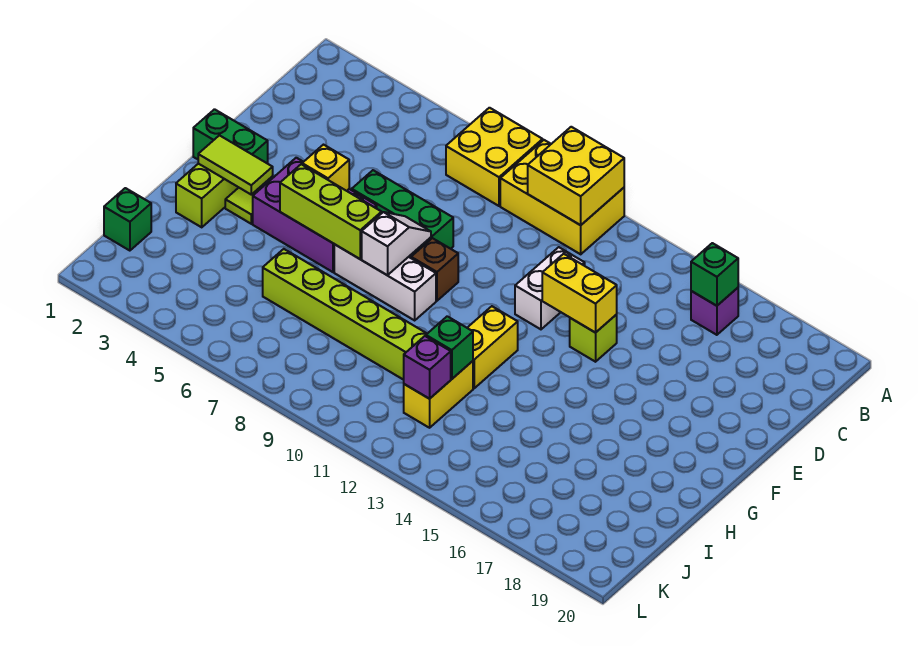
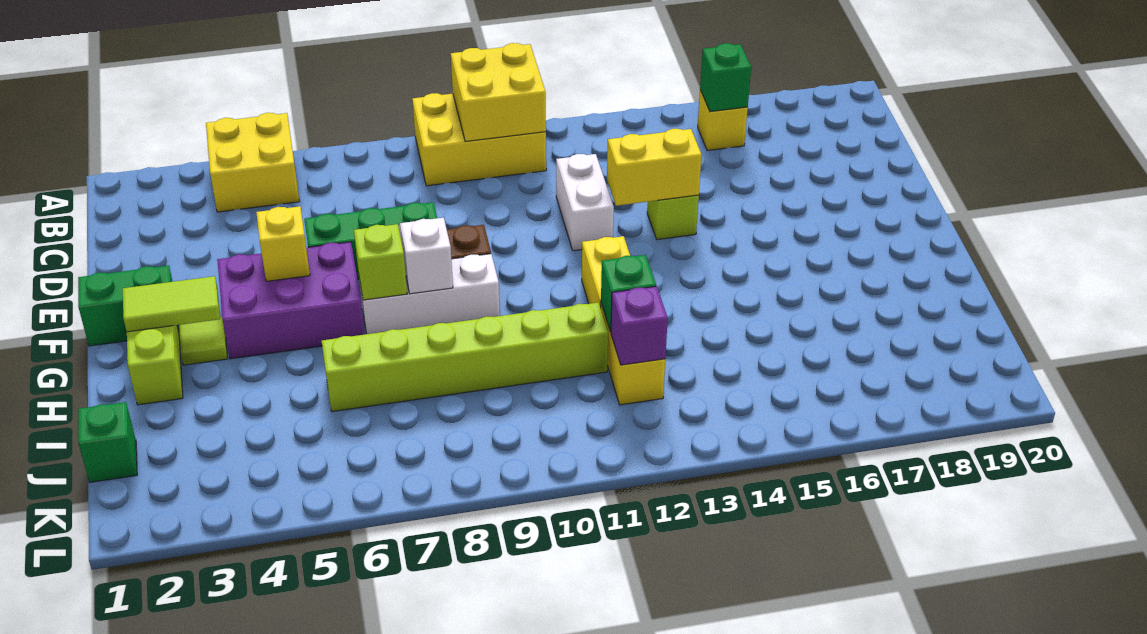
yellow 2x2 brick [446,108,543,206] -> yellow 2x2 brick moved to [206,113,299,212]
purple 1x1 brick [691,288,738,335] -> yellow 1x1 brick [698,90,748,151]
lime 1x3 brick [280,164,382,259] -> lime 1x1 brick [354,224,407,300]

